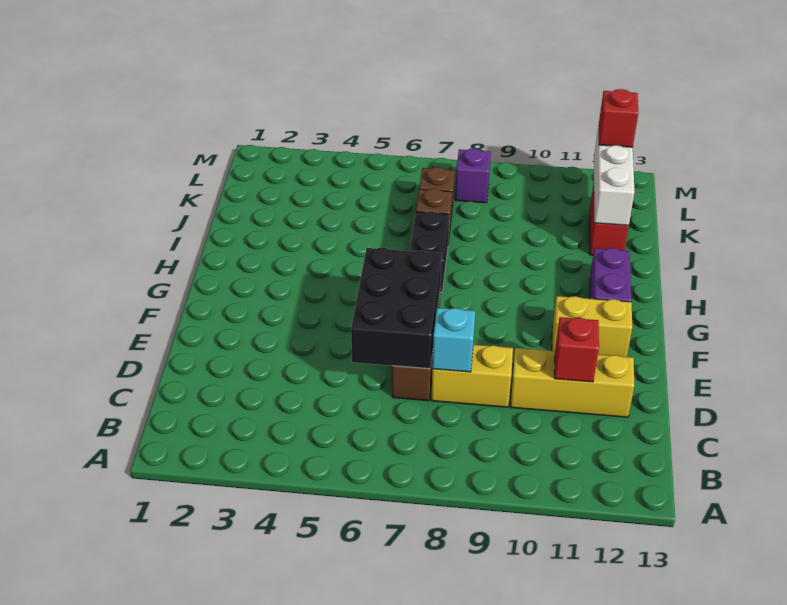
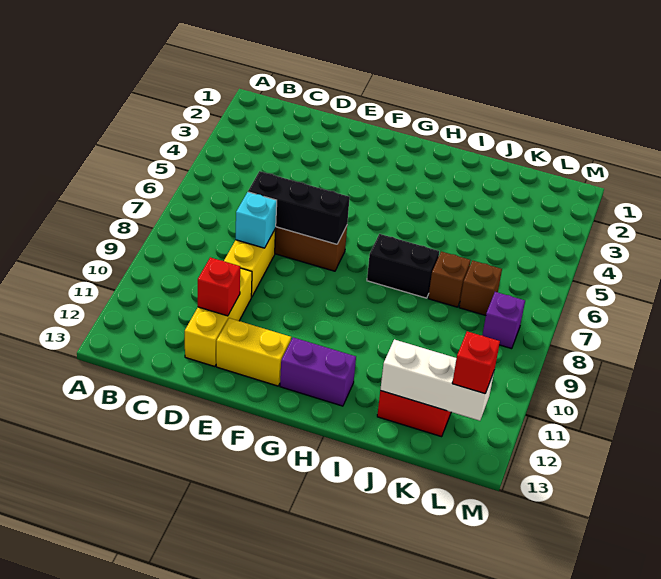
black 2x3 brick [351,248,442,369] -> black 1x3 brick [248,171,350,244]
yellow 1x2 brick [552,296,632,357] -> yellow 1x2 brick turned to [216,318,291,386]

